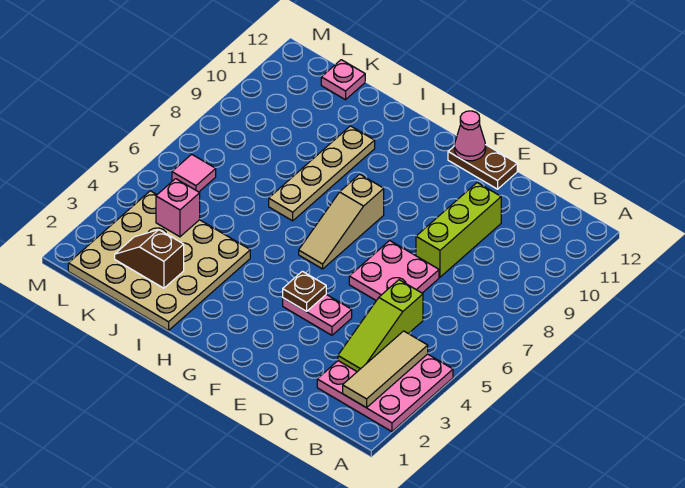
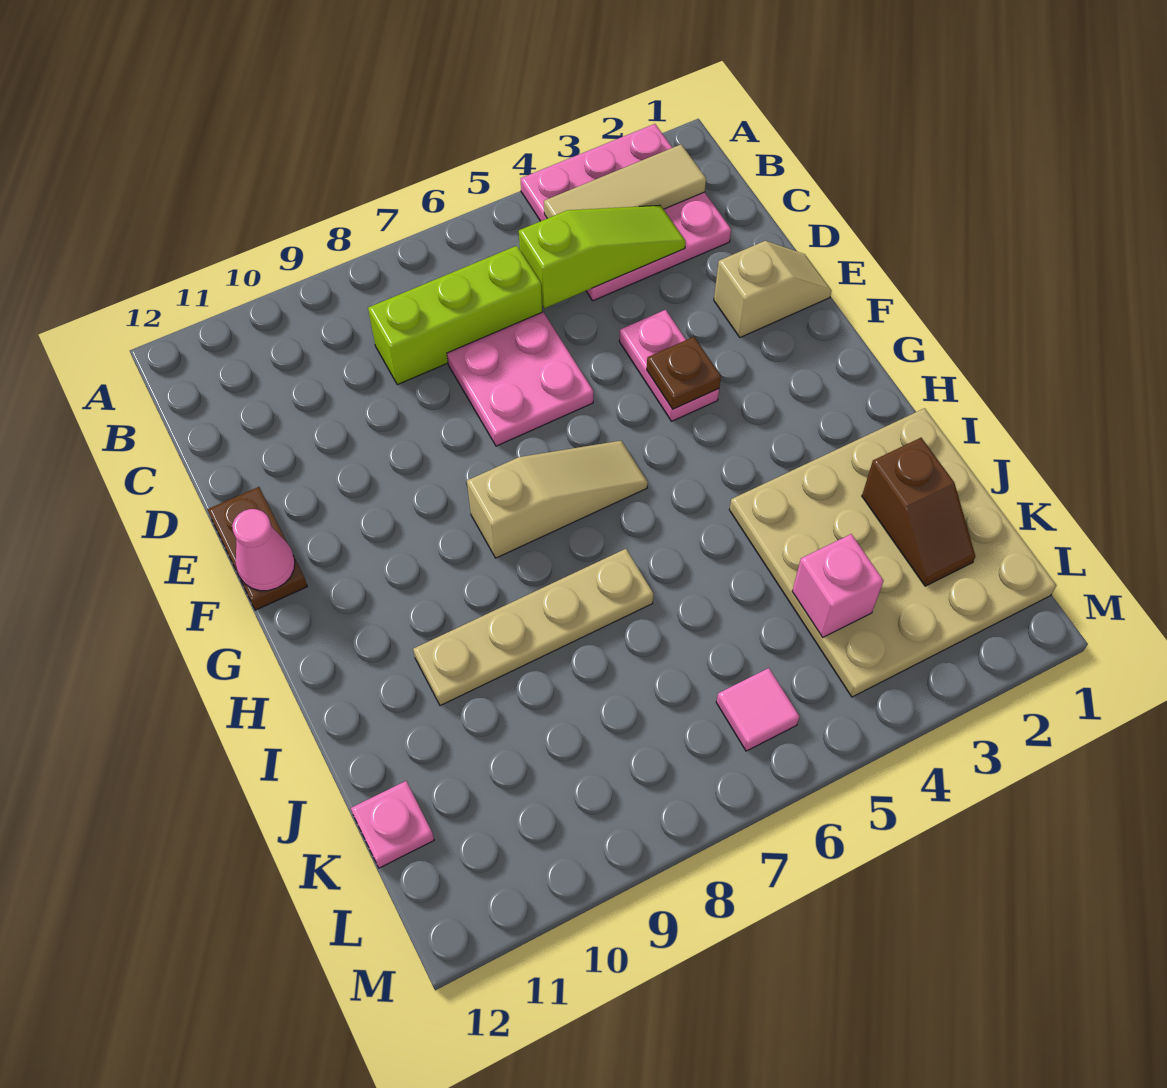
lime 1x3 brick [416,183,501,277] -> lime 1x3 brick moved to [368,246,542,385]
none -> tan 1x2 slope [714,241,832,337]

